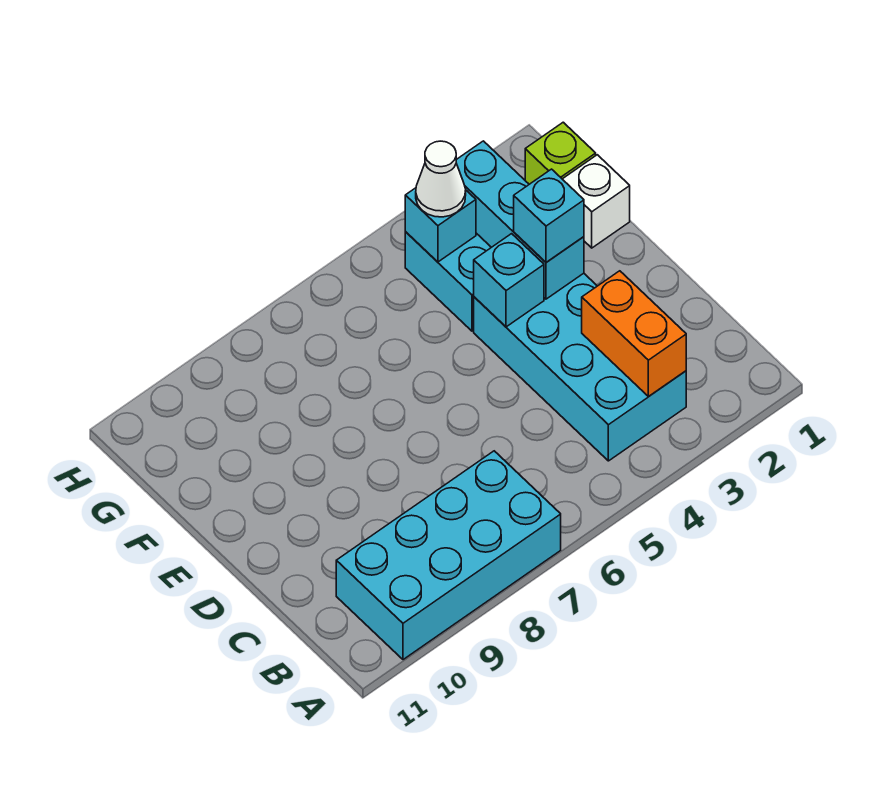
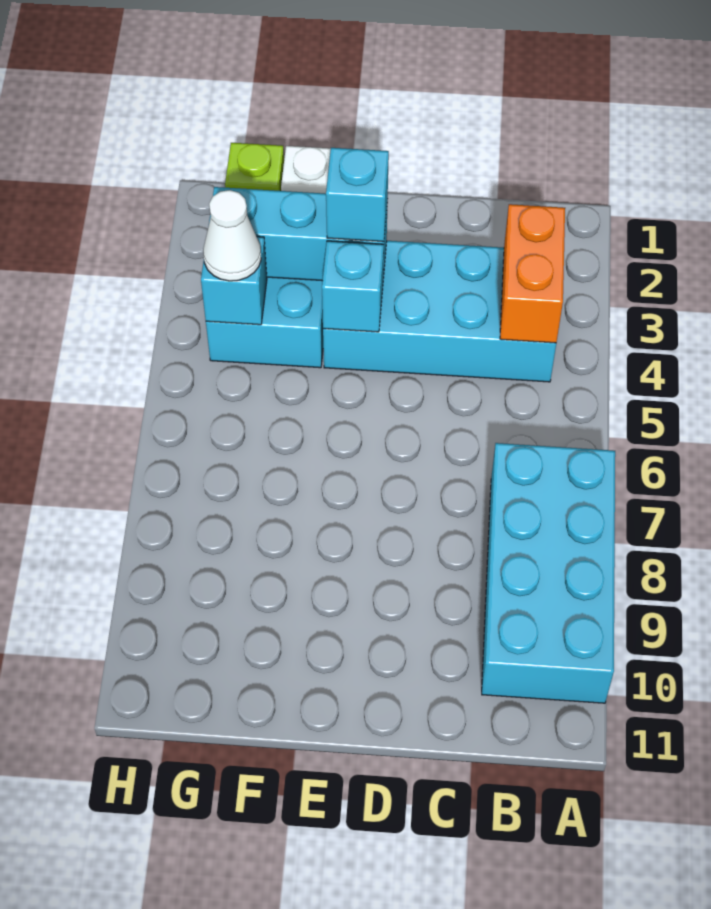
orange 1x2 brick [582,271,686,396] -> orange 1x2 brick turned to [500,204,565,343]

